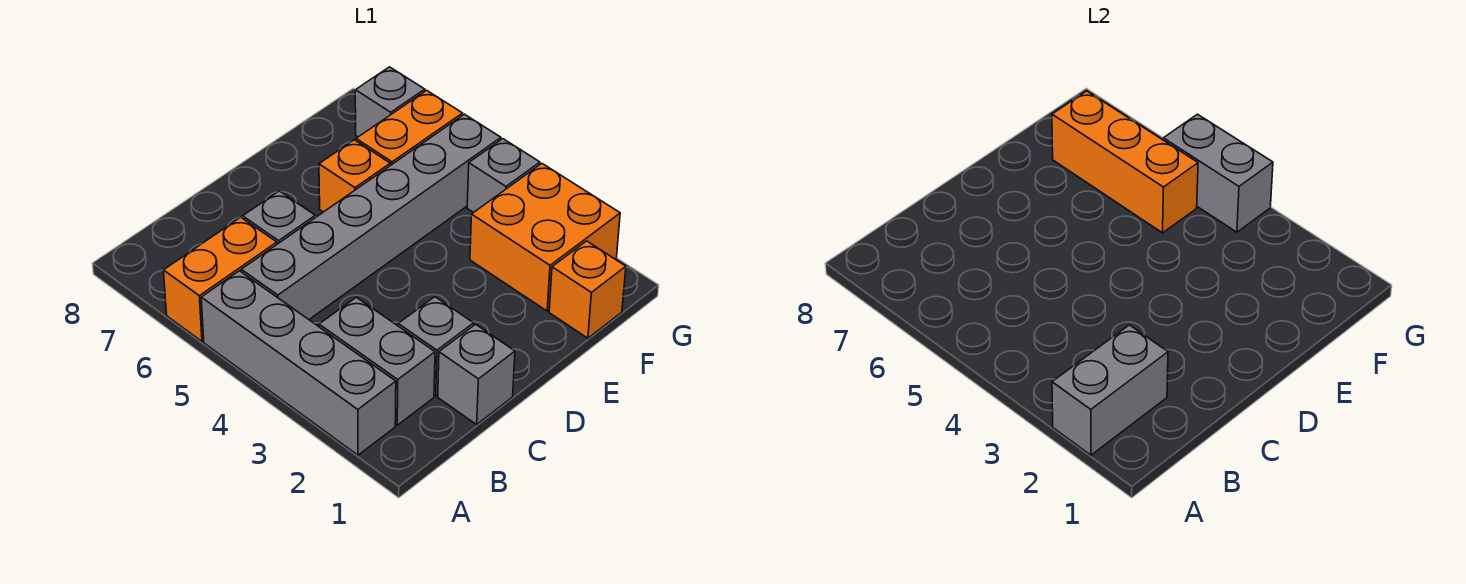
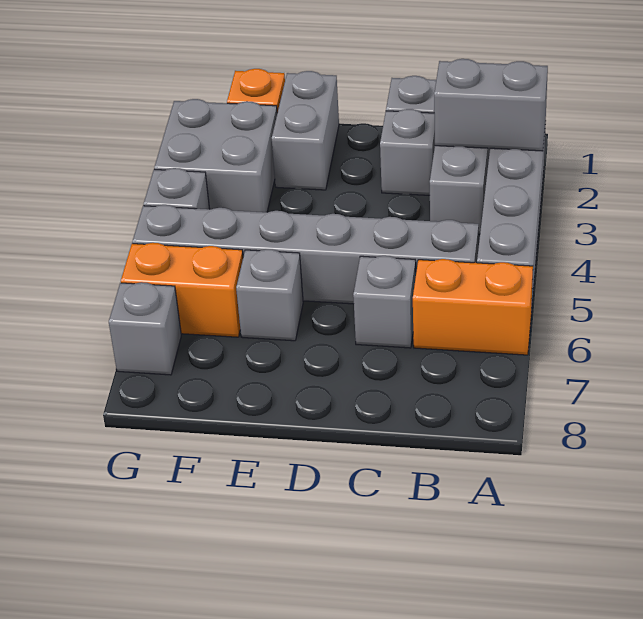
orange 1x1 brick [319,140,390,212] -> grey 1x1 brick [236,249,303,341]
orange 2x2 brick [470,164,620,311] -> grey 2x2 brick [154,99,277,212]
orange 1x3 brick [1052,91,1198,233] -> none
grey 1x2 brick [1163,114,1273,232] -> grey 1x2 brick moved to [272,71,339,190]

